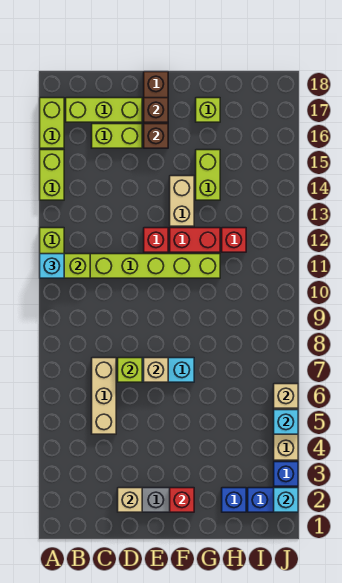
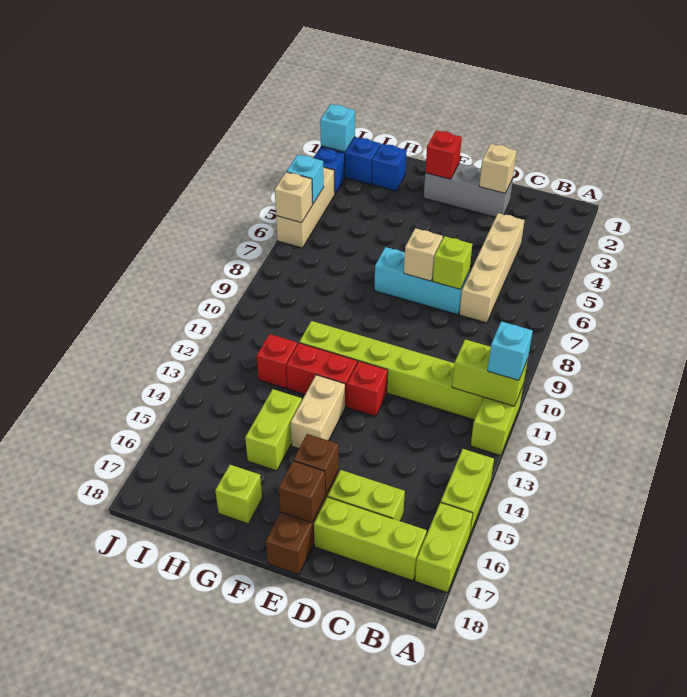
tan 1x3 brick [92,358,116,434] -> tan 1x4 brick [459,213,525,323]

